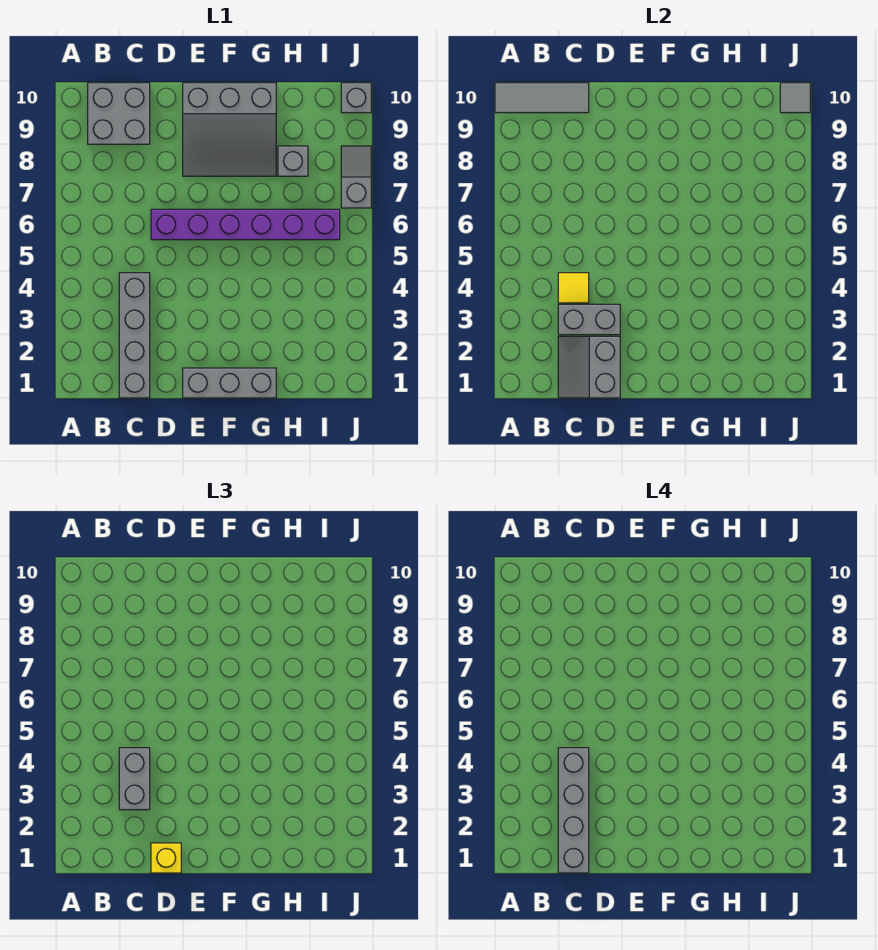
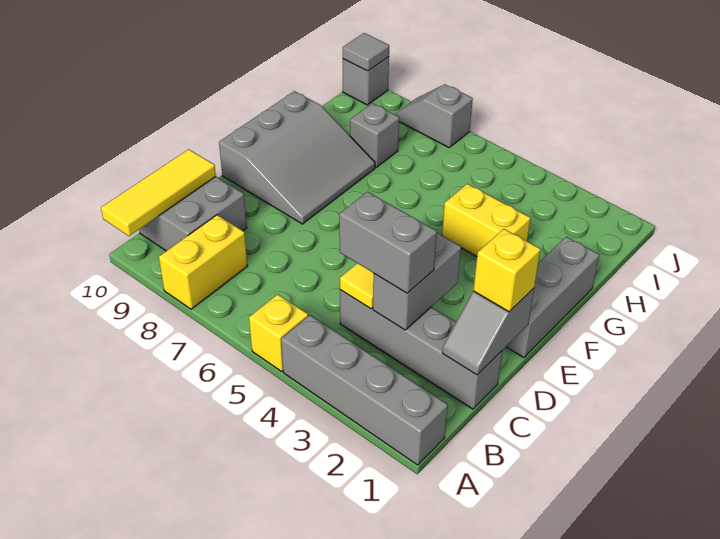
none -> yellow 1x1 brick [249,294,308,371]
none -> yellow 1x2 brick [159,215,247,309]
grey 1x3 tile [495,83,589,113] -> yellow 1x3 tile [101,149,216,236]
grey 2x2 slope [558,336,620,398] -> grey 1x2 slope [442,289,534,375]
grey 1x4 brick [558,748,589,873] -> grey 1x4 brick moved to [281,315,448,465]
purple 1x6 brick [151,209,340,240] -> none
none -> yellow 1x2 brick [442,184,530,256]

